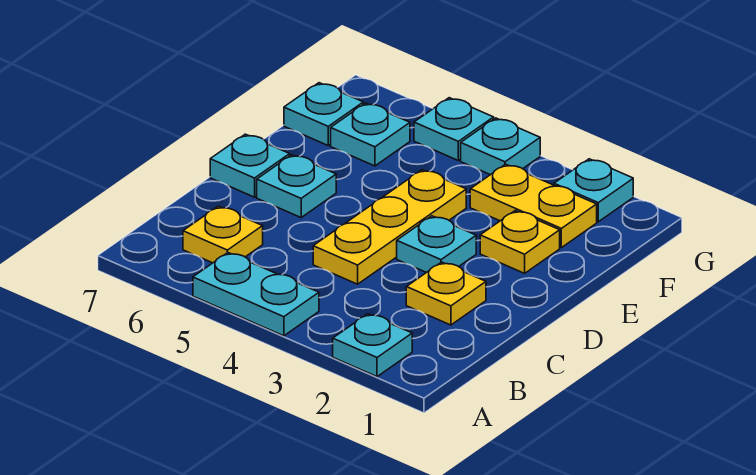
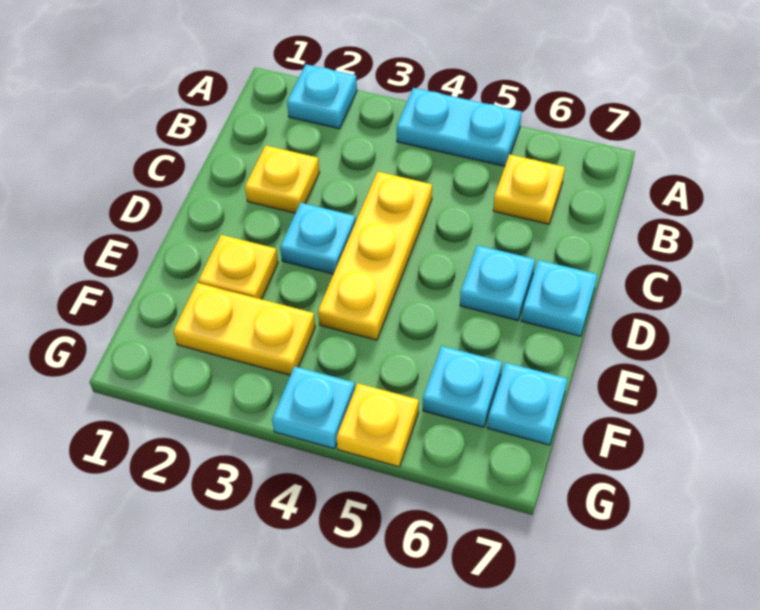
cyan 1x1 plate [554,159,633,222] -> none
cyan 1x1 plate [414,98,494,160] -> yellow 1x1 plate [336,383,419,467]

